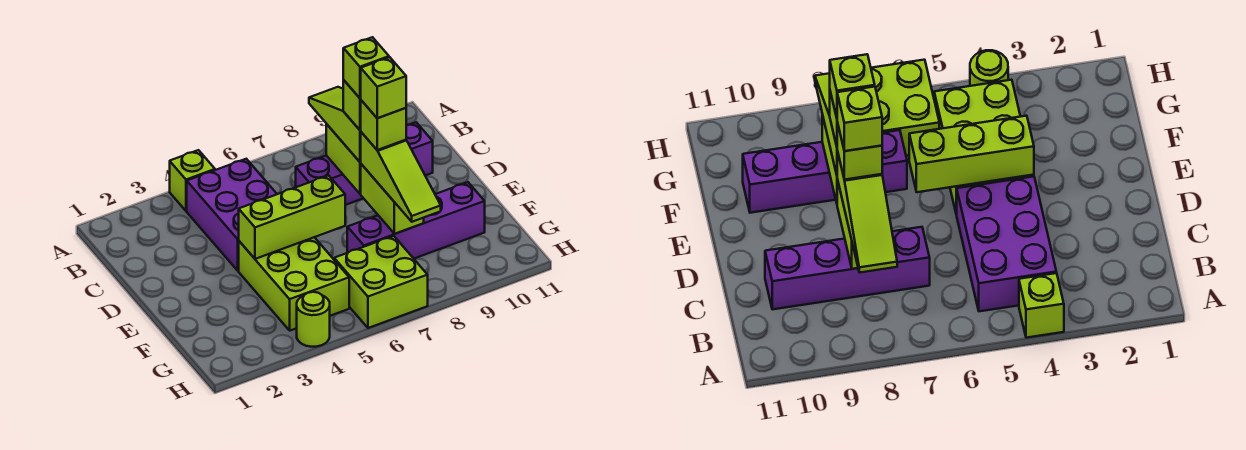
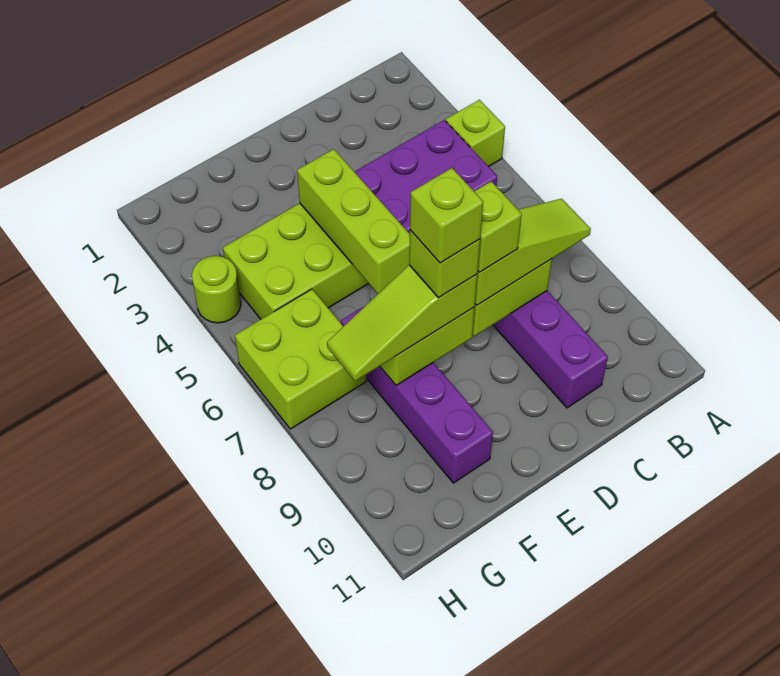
lime 1x1 brick [343,37,389,98] -> none

